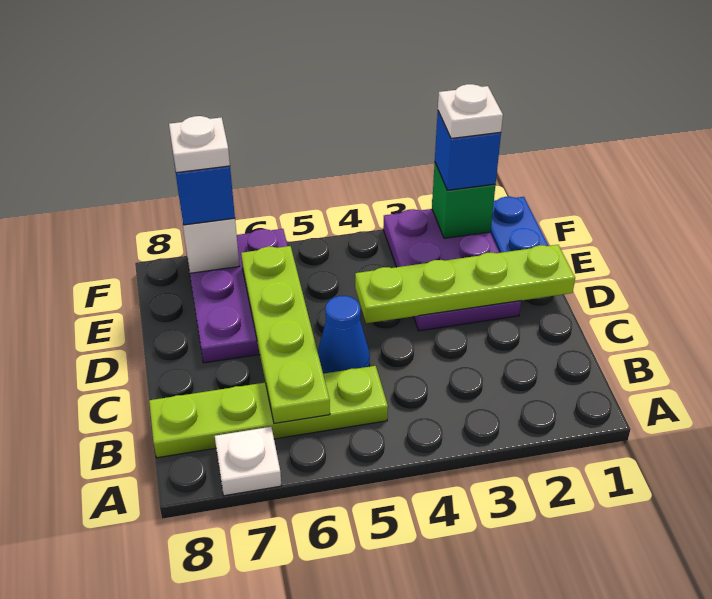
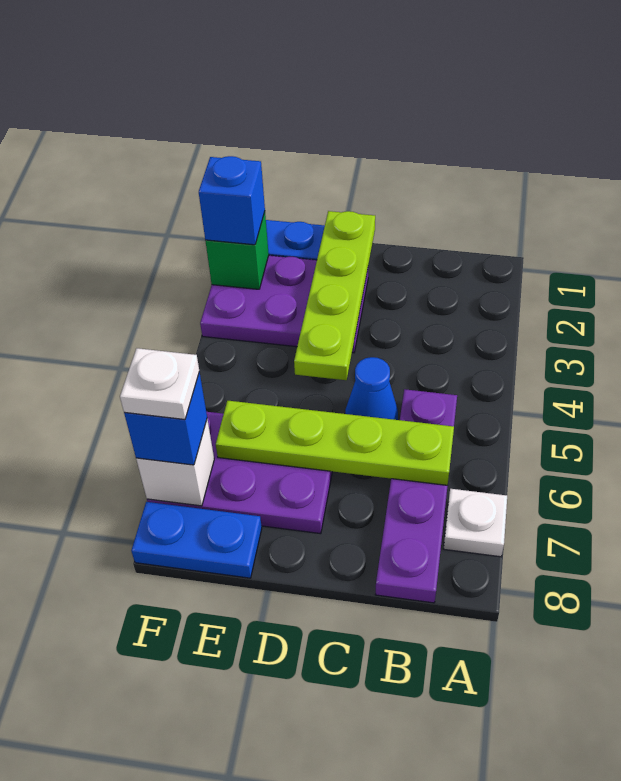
lime 1x4 plate [149,366,388,458] -> purple 1x4 plate [375,389,457,603]
none -> blue 1x2 plate [131,502,262,578]
white 1x1 plate [438,84,503,138] -> none

